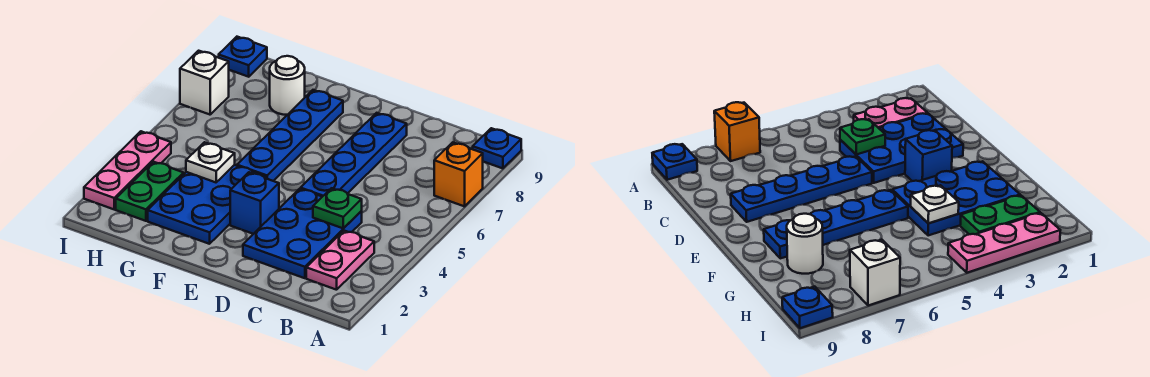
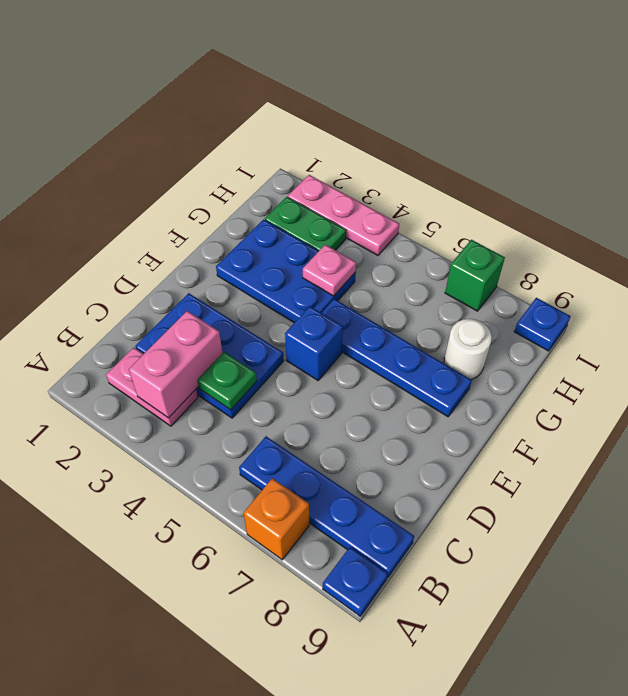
none -> pink 1x2 brick [129,311,223,418]
blue 1x4 plate [301,113,407,197] -> blue 1x4 plate moved to [239,436,414,578]
blue 1x1 brick [230,172,279,234] -> blue 1x1 brick moved to [285,306,343,380]
white 1x1 plate [186,142,235,182] -> pink 1x1 plate [303,245,356,296]
white 1x1 brick [180,51,229,115] -> green 1x1 brick [445,240,505,311]

